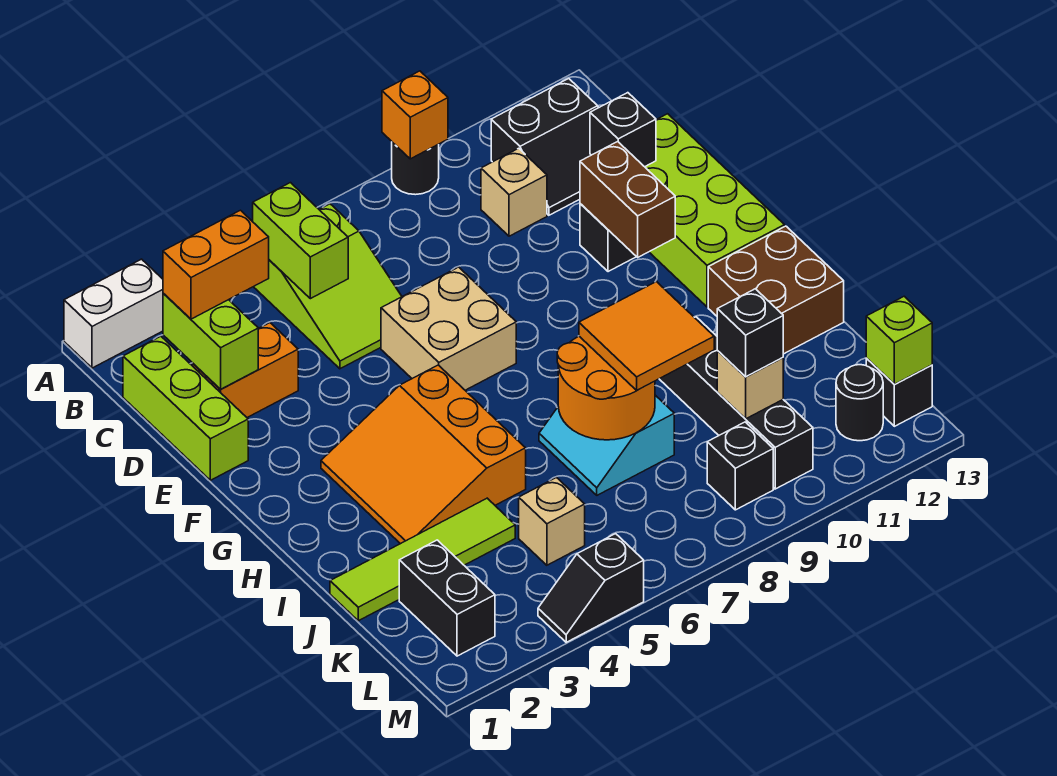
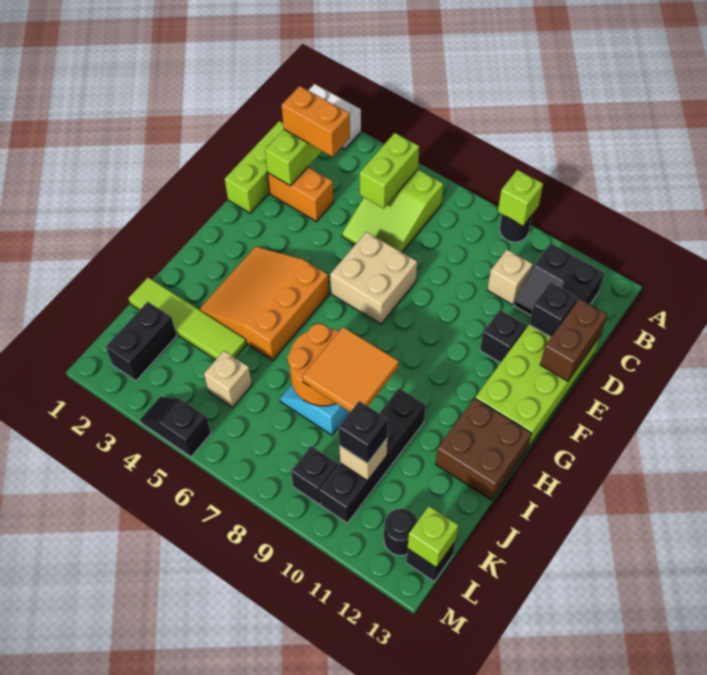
orange 1x1 brick [382,71,448,159] -> lime 1x1 brick [498,170,543,226]
brown 1x2 brick [580,142,675,257] -> brown 1x2 brick moved to [540,299,608,381]

